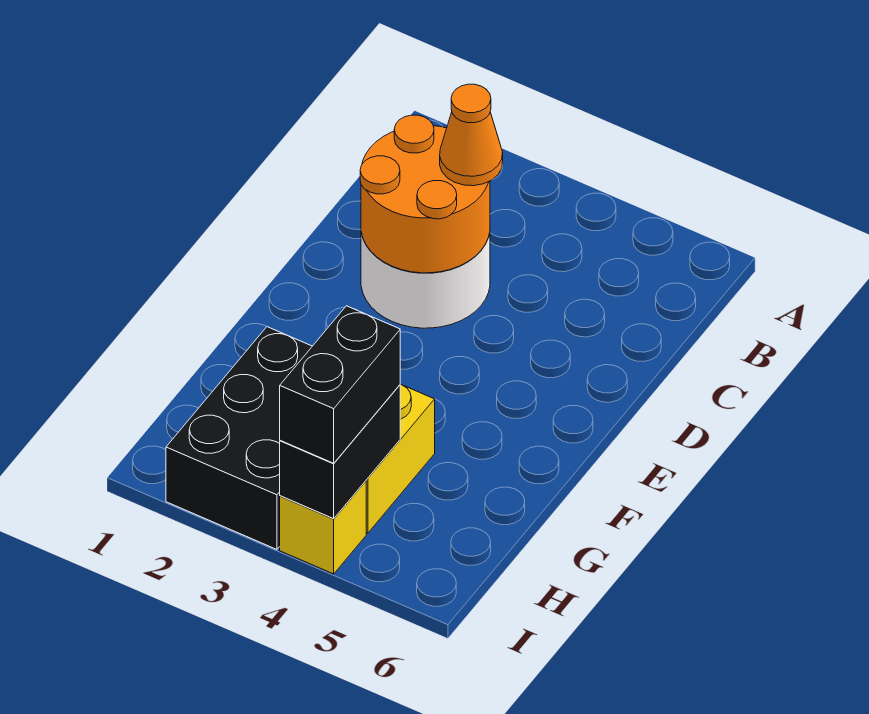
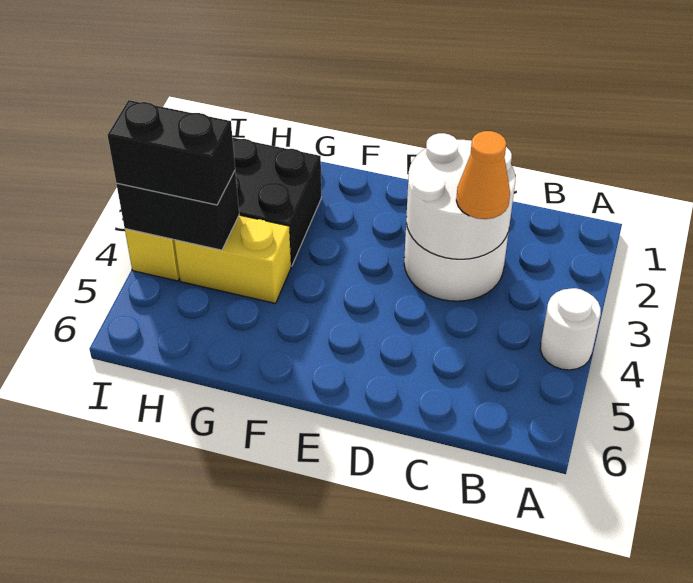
none -> white 1x1 round brick [540,288,601,370]
orange 2x2 round brick [360,115,490,273] -> white 2x2 round brick [406,133,515,259]

